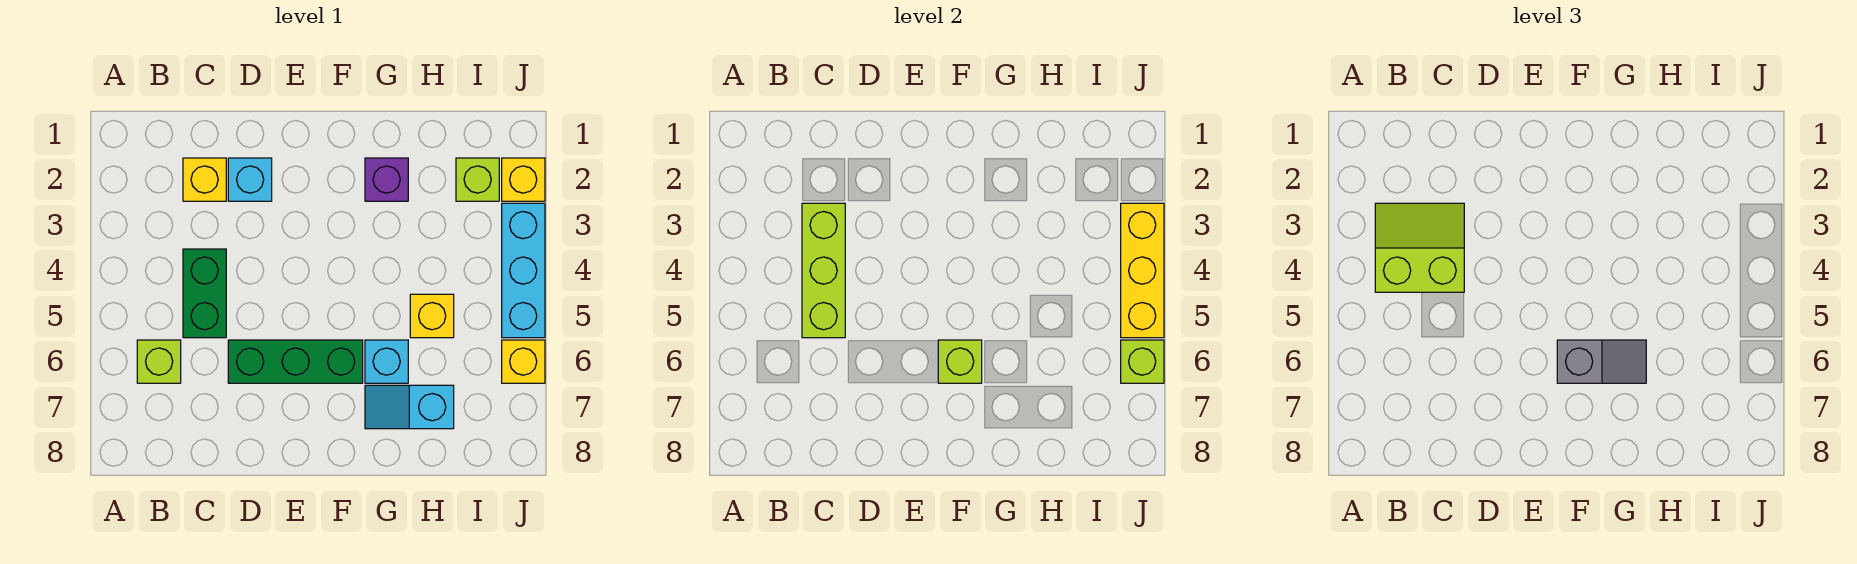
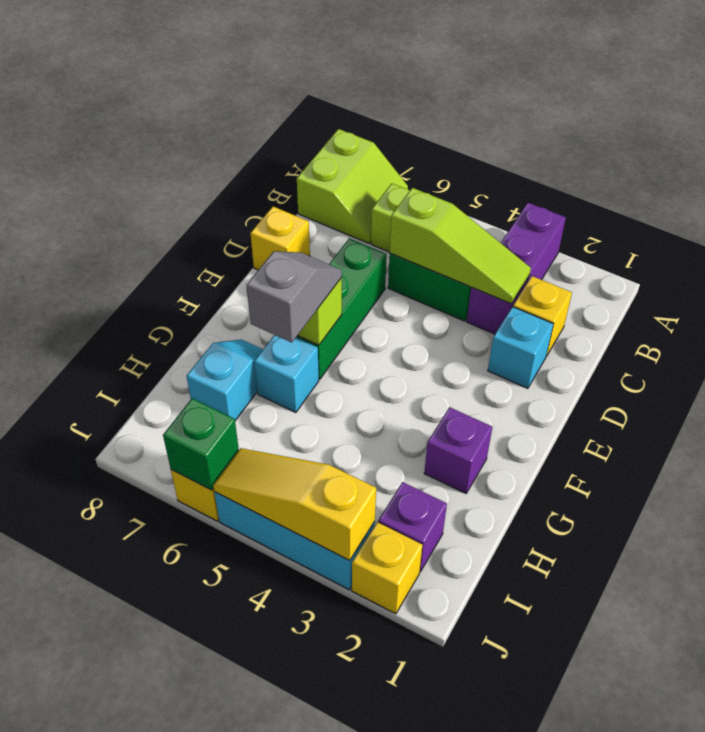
none -> purple 1x3 brick [467,203,566,334]
lime 2x2 slope [1375,203,1464,292] -> lime 2x2 slope moved to [297,129,408,243]
lime 1x3 brick [802,203,845,338] -> lime 1x3 slope [390,188,531,304]
grey 1x2 slope [1557,340,1646,383] -> grey 1x2 slope turned to [247,251,342,343]
yellow 1x1 brick [410,294,454,338] -> yellow 1x1 brick moved to [251,207,310,270]
lime 1x1 brick [456,158,499,201] -> purple 1x1 brick [378,482,447,572]
yellow 1x3 brick [1121,203,1164,338] -> yellow 1x3 slope [213,448,376,560]
lime 1x1 brick [1121,340,1164,383] -> green 1x1 brick [163,398,239,490]

